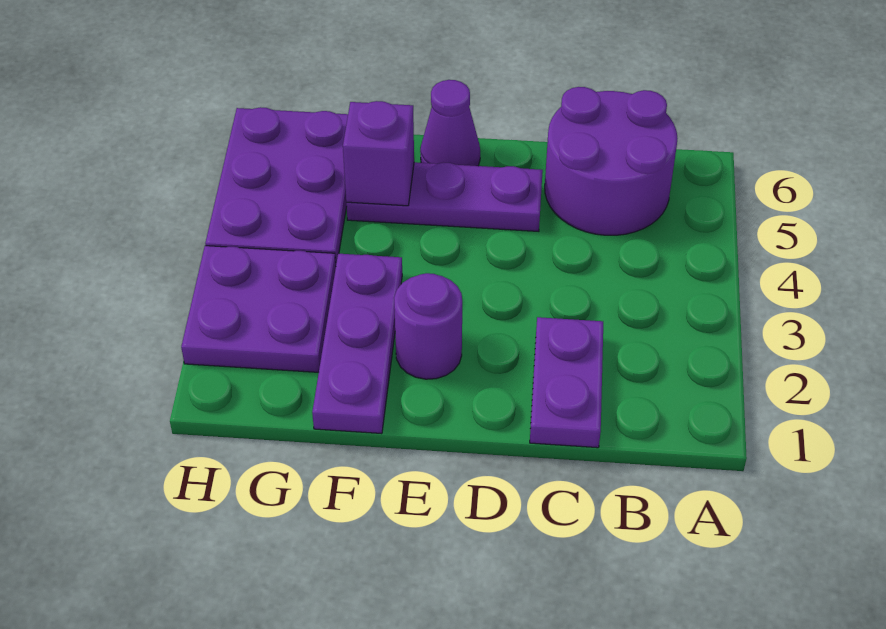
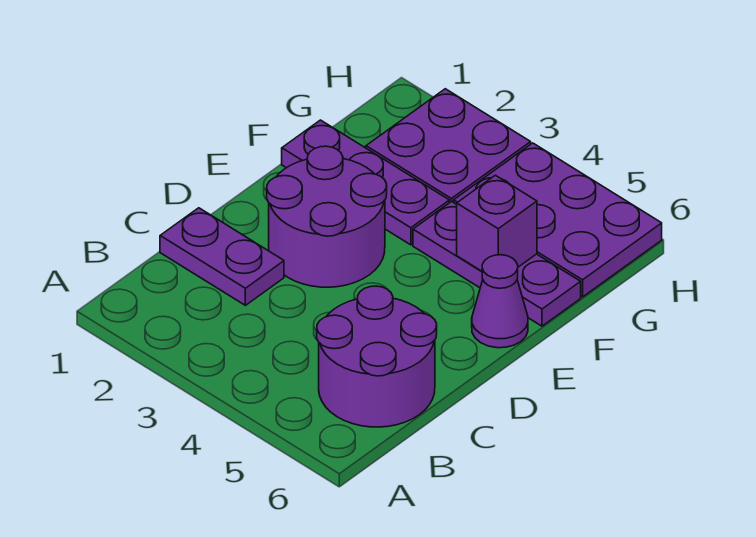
purple 1x3 plate [346,162,543,231] -> purple 1x3 plate turned to [413,201,581,326]
purple 1x1 round brick [394,273,462,379] -> purple 2x2 round brick [267,146,387,287]

